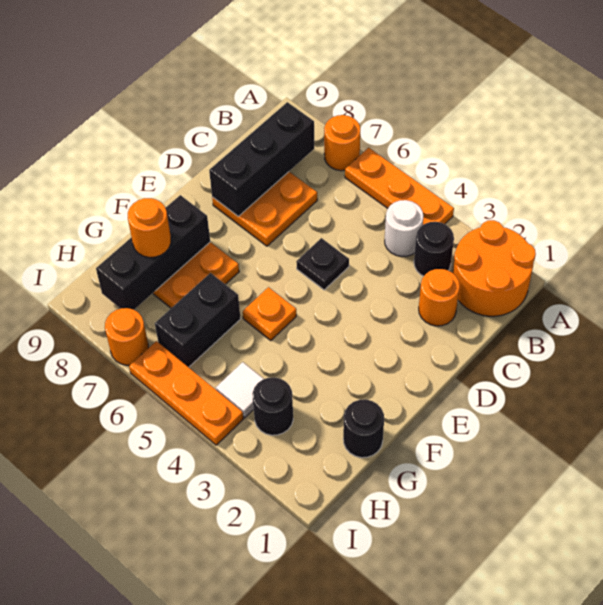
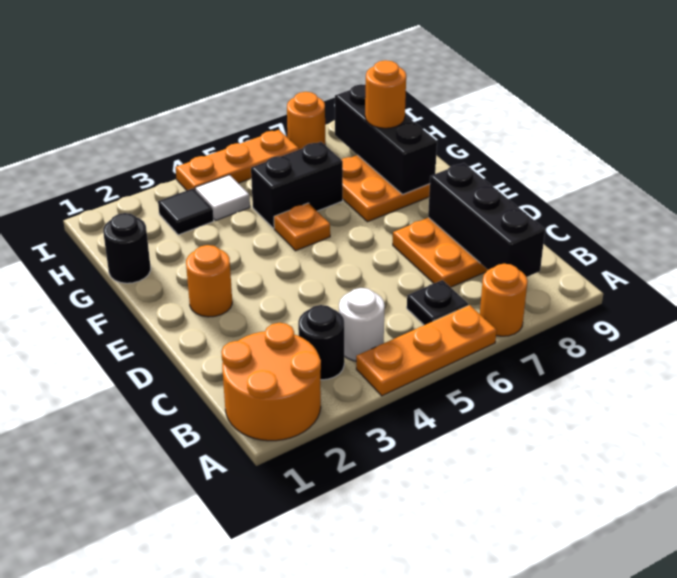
orange 1x1 round brick [419,269,460,326] -> orange 1x1 round brick moved to [186,245,232,317]
black 1x1 plate [296,238,349,290] -> black 1x1 plate moved to [407,280,468,325]
black 1x2 brick [155,273,241,367] -> black 1x2 brick turned to [251,142,343,228]
black 1x1 round brick [252,377,293,435] -> black 1x1 tile [158,188,214,235]

